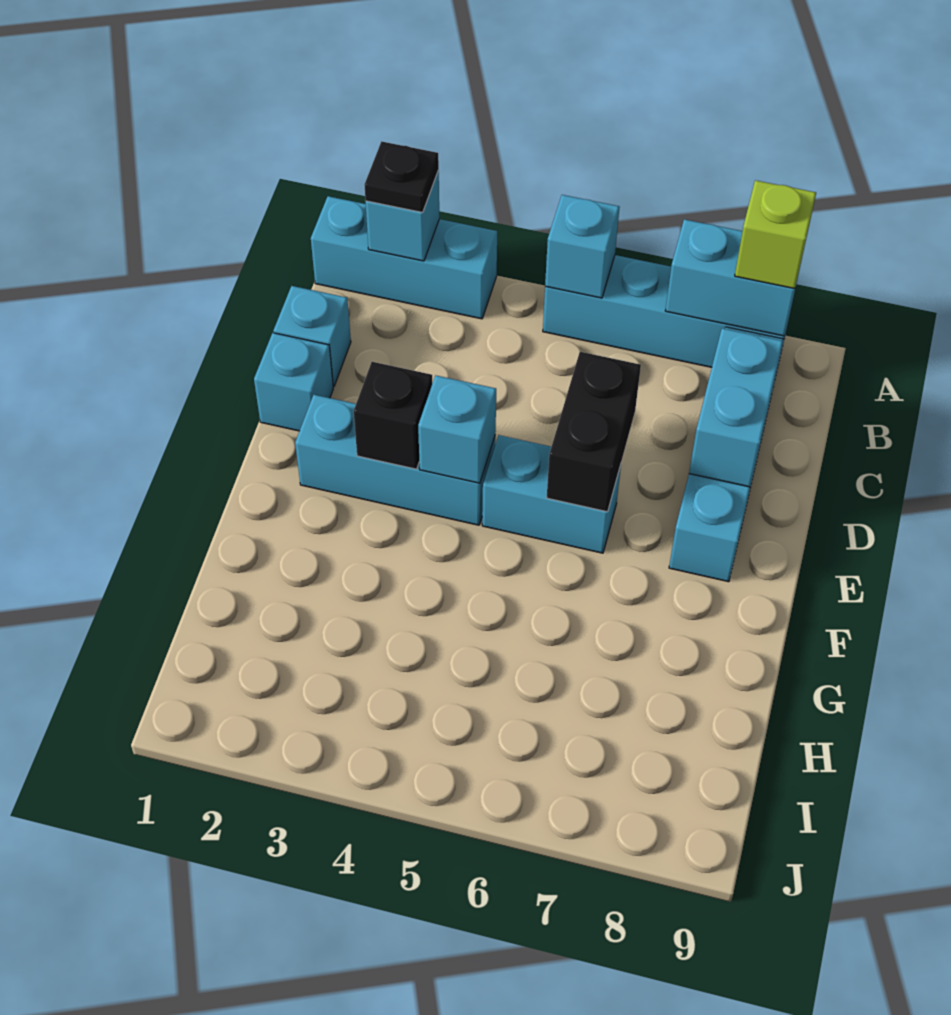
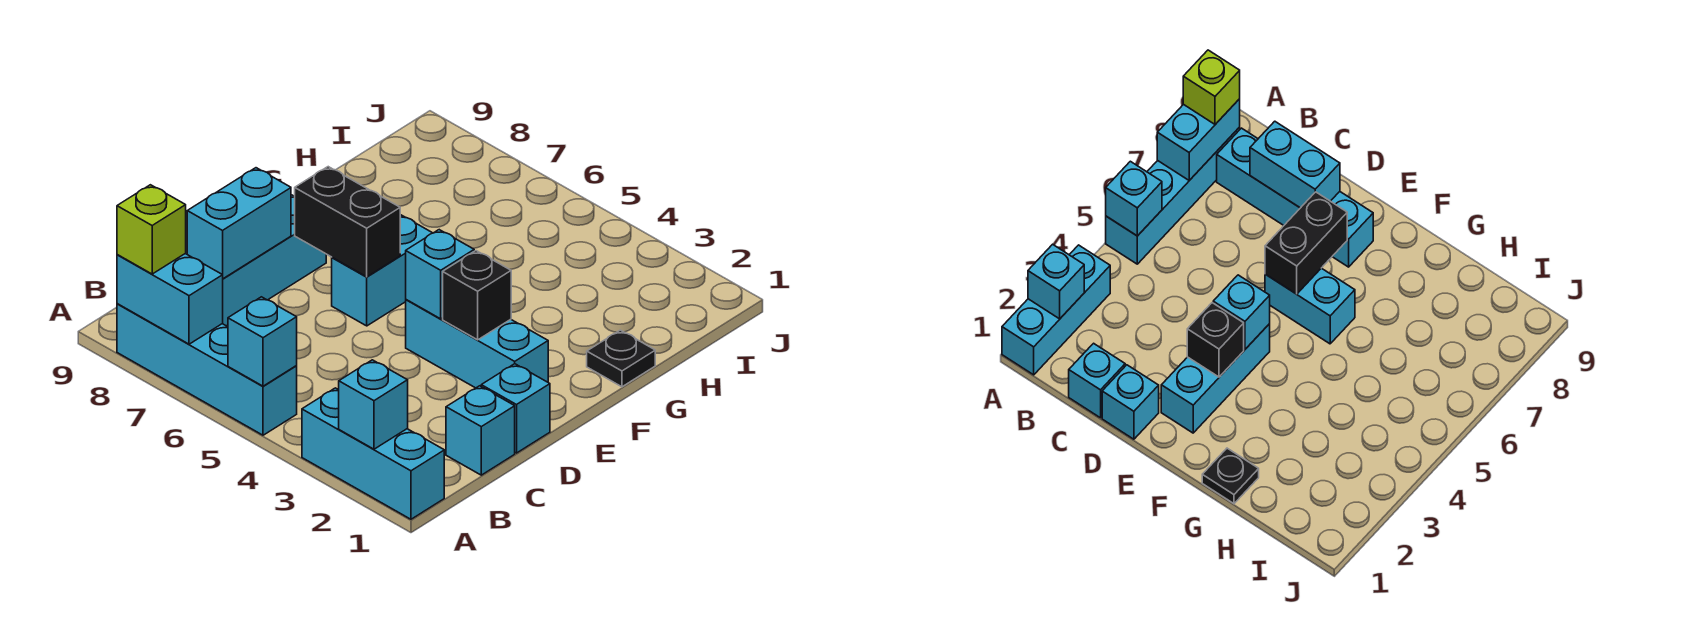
black 1x1 plate [364,141,439,212] -> black 1x1 plate moved to [587,330,655,387]
black 1x2 brick [547,352,641,512] -> black 1x2 brick turned to [295,167,400,277]
cyan 1x2 brick [482,435,621,553] -> cyan 1x2 brick turned to [332,215,432,326]

